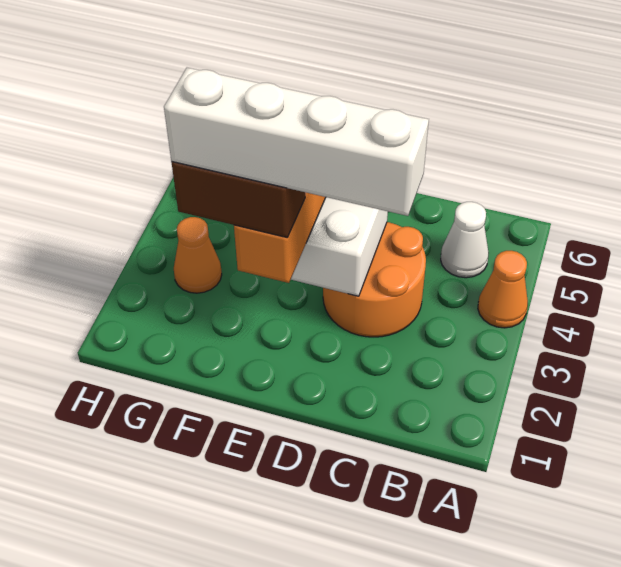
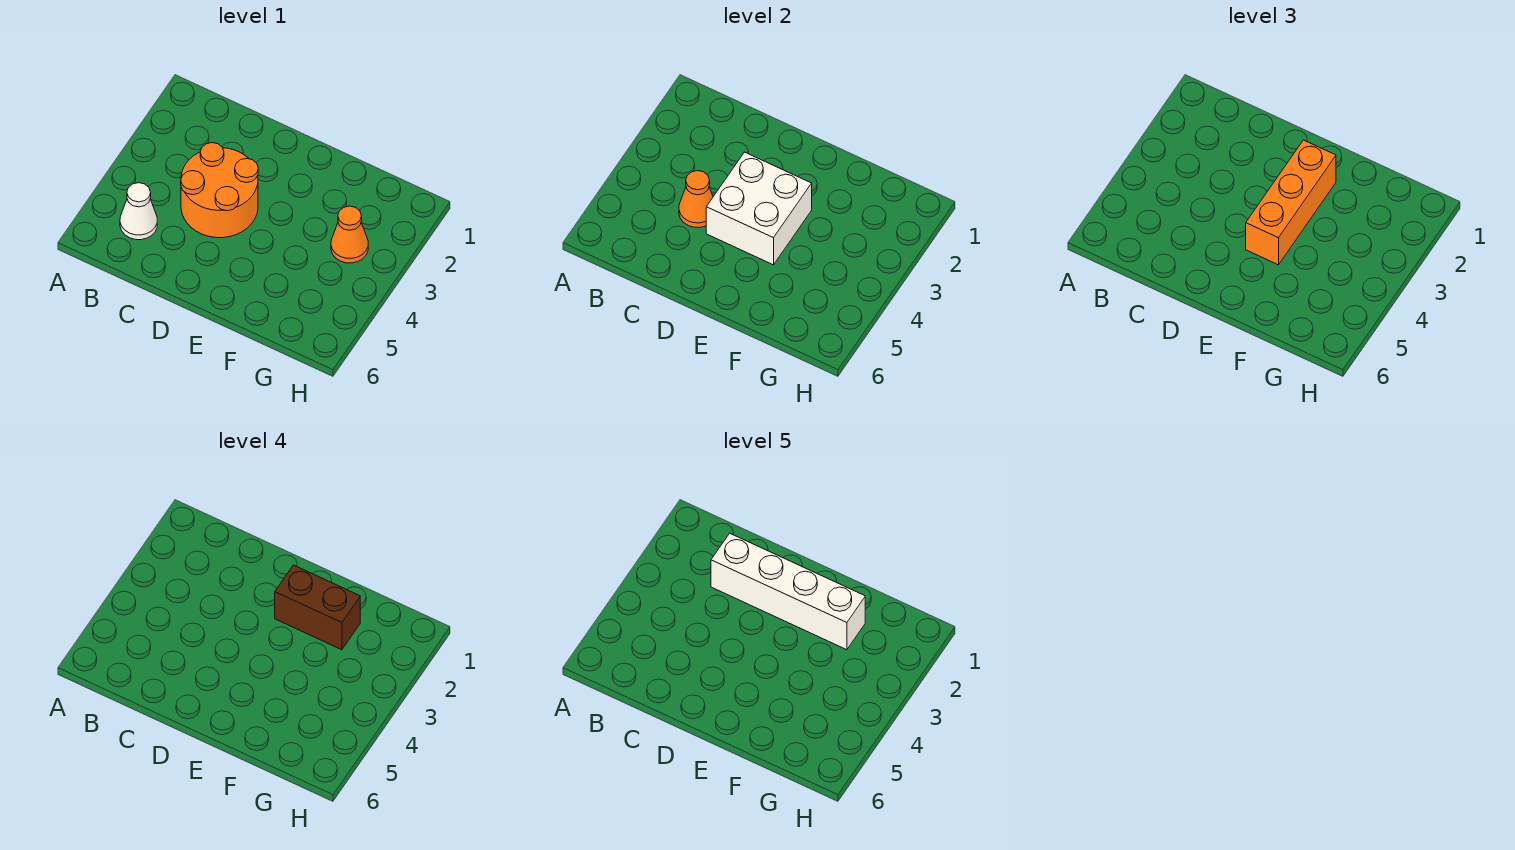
orange 1x1 cone [478,251,528,328] -> orange 1x1 cone moved to [679,171,713,228]

